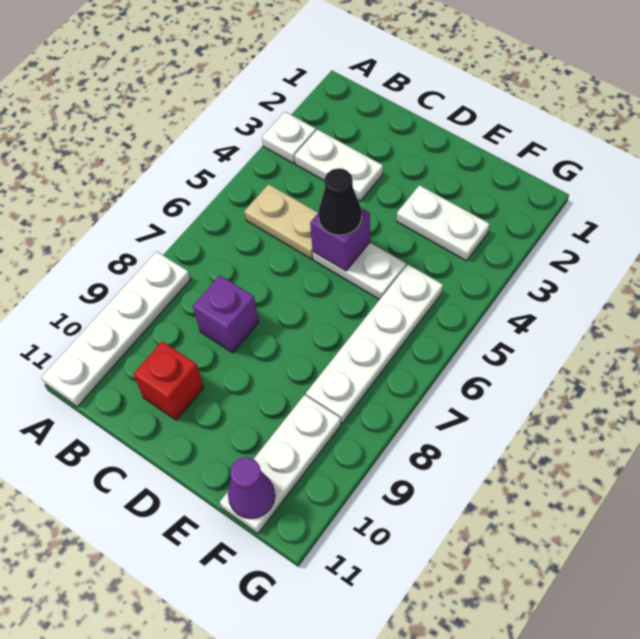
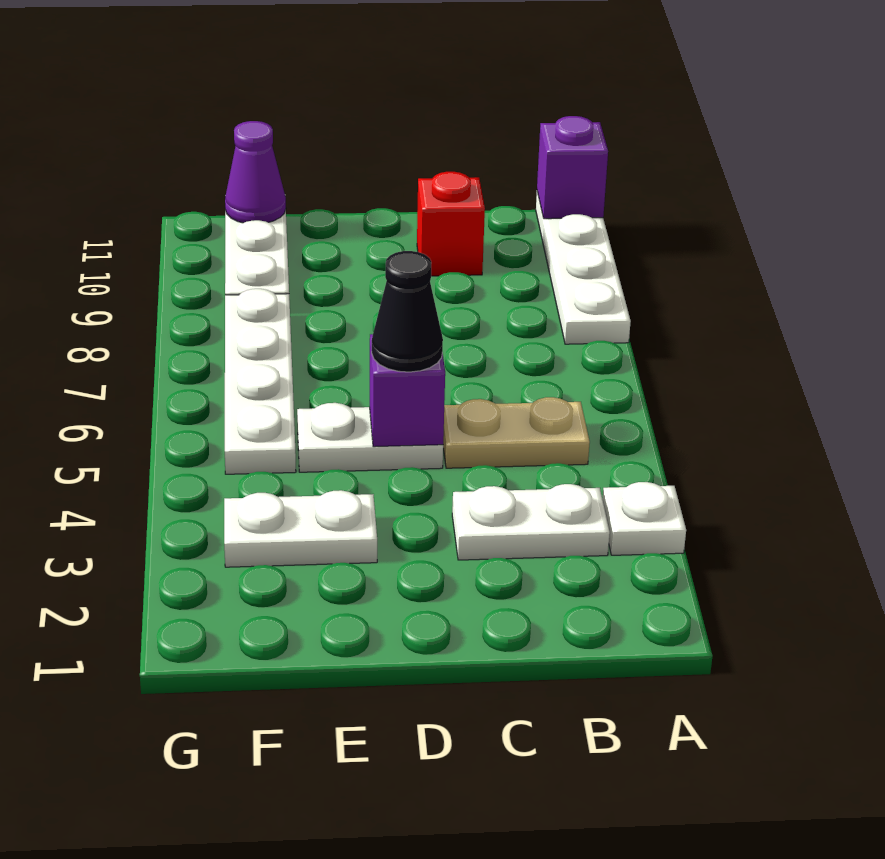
purple 1x1 brick [193,275,259,353] -> purple 1x1 brick moved to [537,116,608,219]

